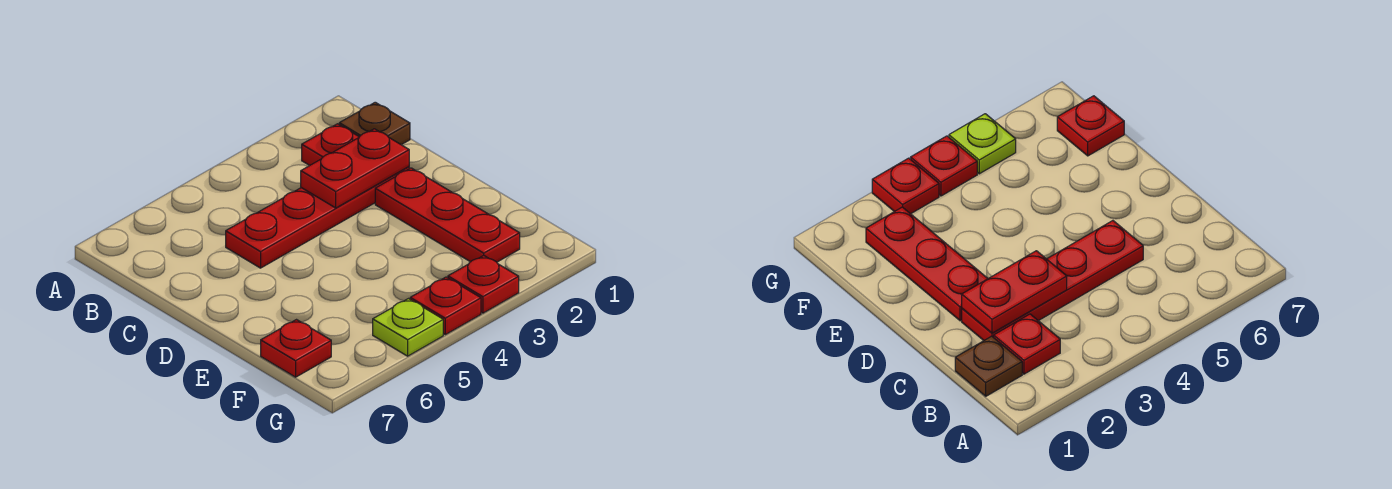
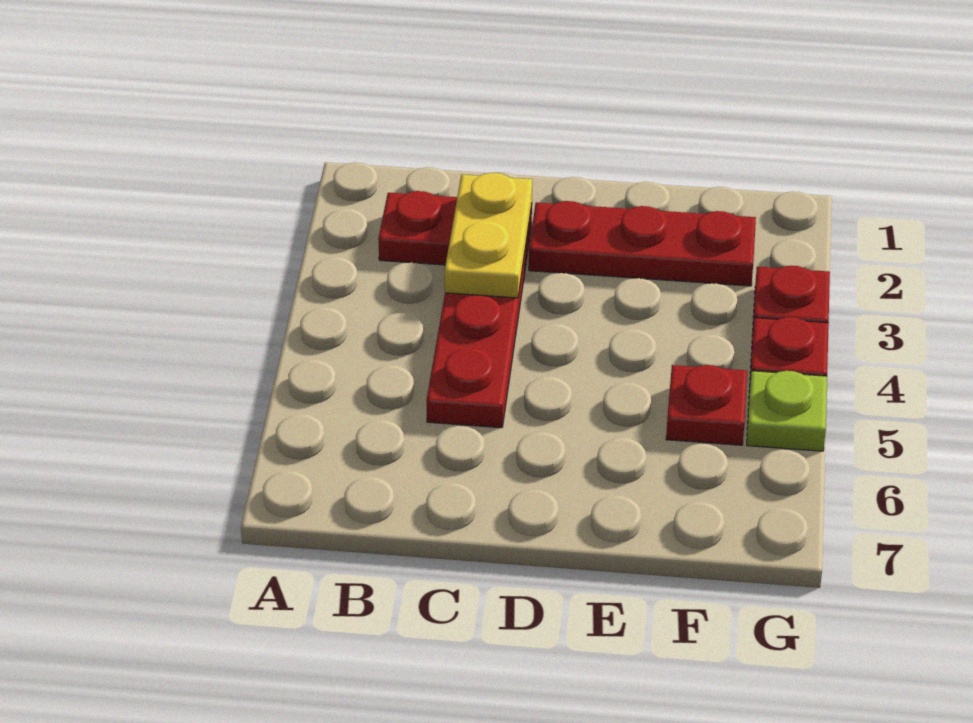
brown 1x1 plate [339,102,410,145] -> none
red 1x2 plate [301,129,409,208] -> yellow 1x2 plate [445,173,532,298]
red 1x1 plate [261,320,331,377] -> red 1x1 plate moved to [666,365,747,445]

